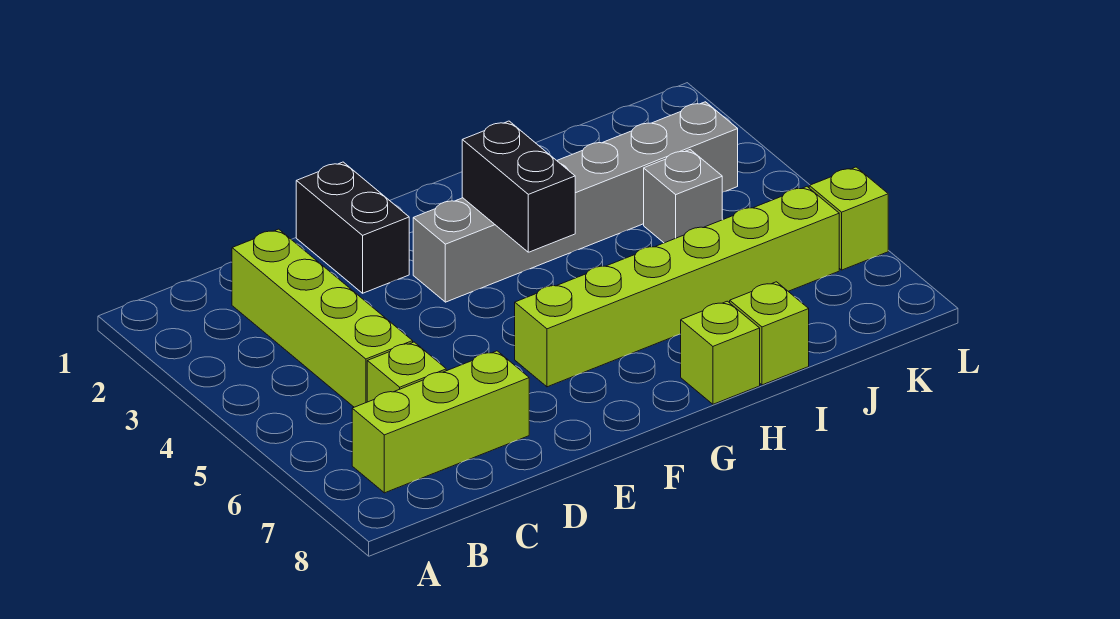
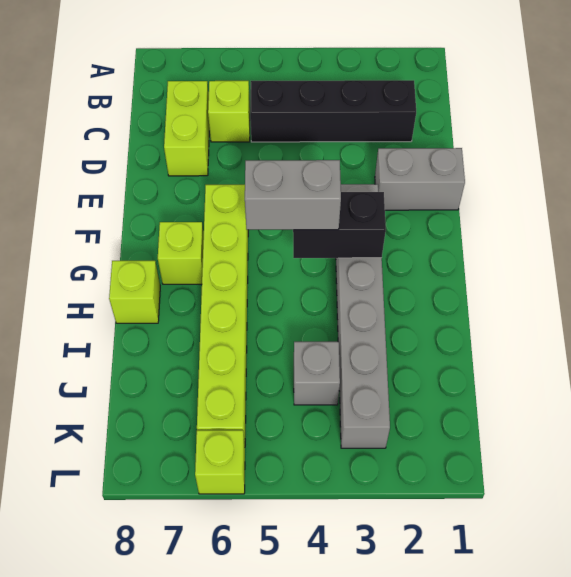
lime 1x3 brick [352,351,529,493] -> lime 1x2 brick [164,81,209,176]
lime 1x4 brick [232,229,413,407] -> black 1x4 brick [250,80,416,142]
black 1x2 brick [296,162,409,293] -> grey 1x2 brick [375,148,465,210]
none -> grey 1x2 brick [245,160,341,230]
lime 1x1 brick [730,282,809,385] -> lime 1x1 brick moved to [158,222,204,284]

